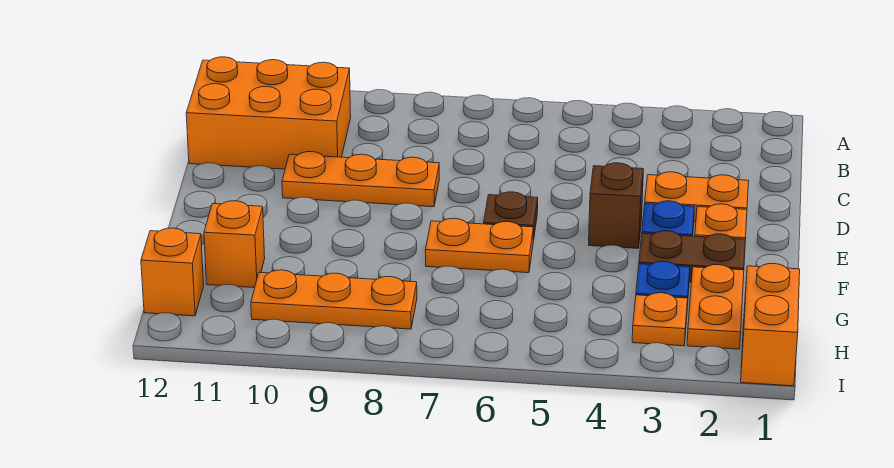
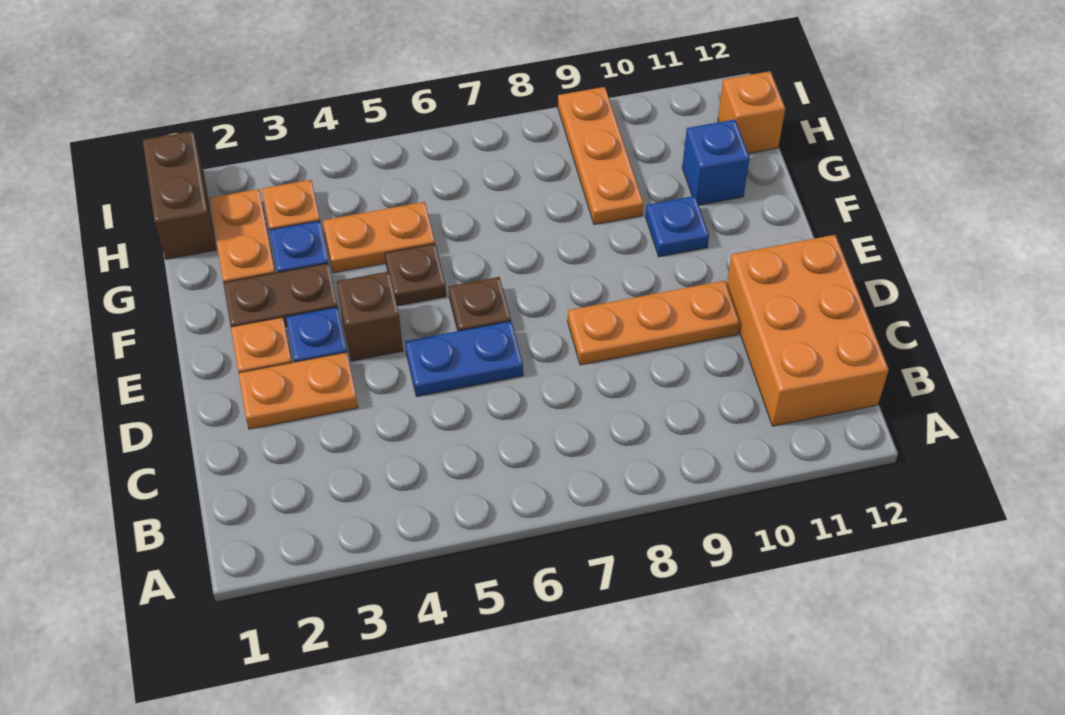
orange 2x3 brick [186,57,351,169] -> orange 2x3 brick turned to [727,235,889,426]
none -> blue 1x2 plate [405,321,523,397]
none -> brown 1x1 plate [385,244,446,306]
orange 1x2 plate [425,218,534,273] -> orange 1x2 plate moved to [323,202,435,273]
none -> blue 1x1 plate [646,196,709,257]
orange 1x1 brick [204,201,265,288] -> blue 1x1 brick [682,119,750,205]
orange 1x2 brick [741,263,800,386] -> brown 1x2 brick [143,131,216,259]
orange 1x3 plate [251,270,417,329] -> orange 1x3 plate turned to [558,87,643,225]

